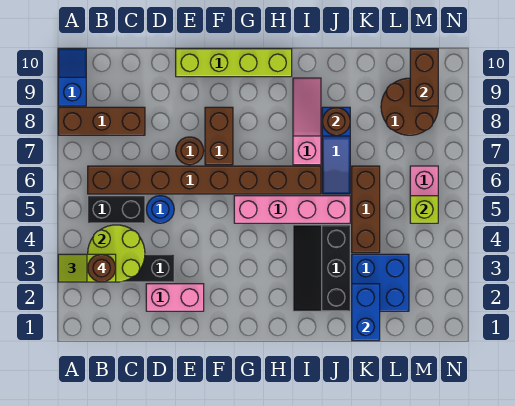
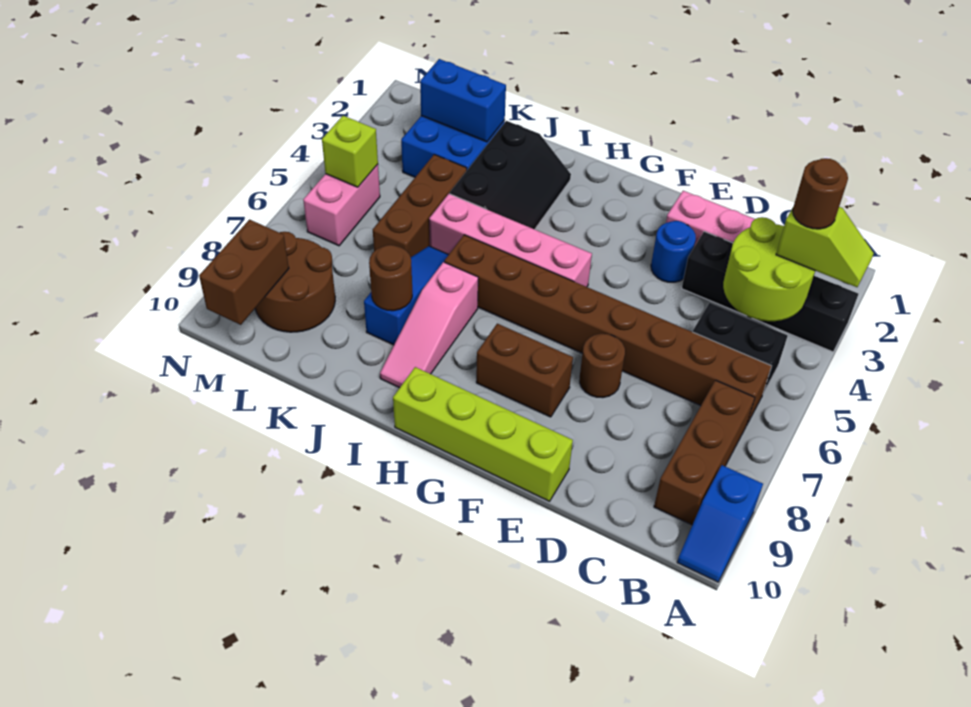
brown 1x3 brick [58,107,145,135] -> brown 1x3 brick turned to [654,380,755,525]
blue 1x1 round brick [146,196,174,223] -> blue 1x1 round brick moved to [651,221,696,282]
brown 1x2 brick [205,107,233,165] -> brown 1x2 brick turned to [476,324,573,417]
blue 1x2 brick [352,284,380,341] -> blue 1x2 brick turned to [420,59,506,142]

